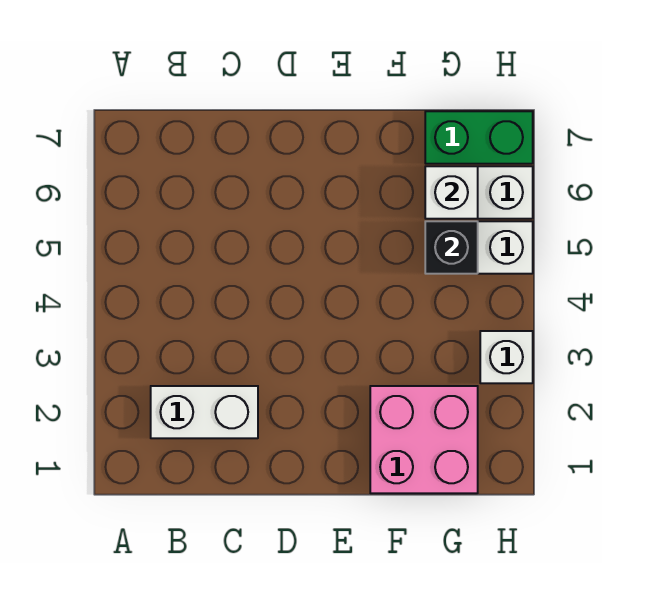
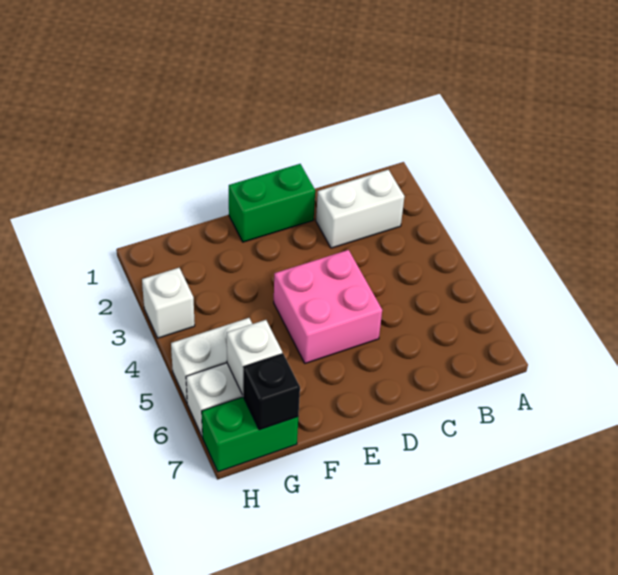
none -> green 1x2 brick [229,164,315,242]
pink 2x2 brick [370,386,478,493] -> pink 2x2 brick moved to [274,250,382,363]
black 1x1 brick [425,221,478,274] -> black 1x1 brick moved to [243,354,300,430]

